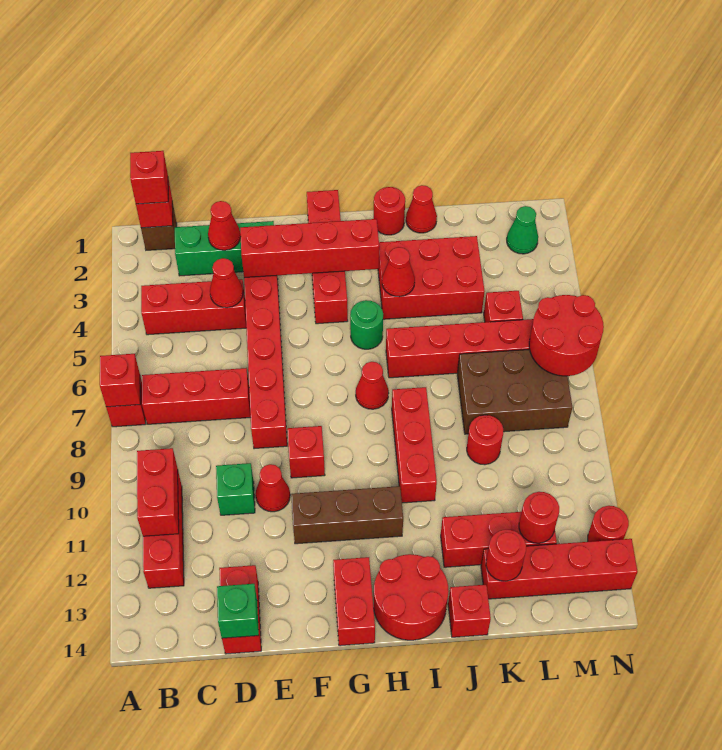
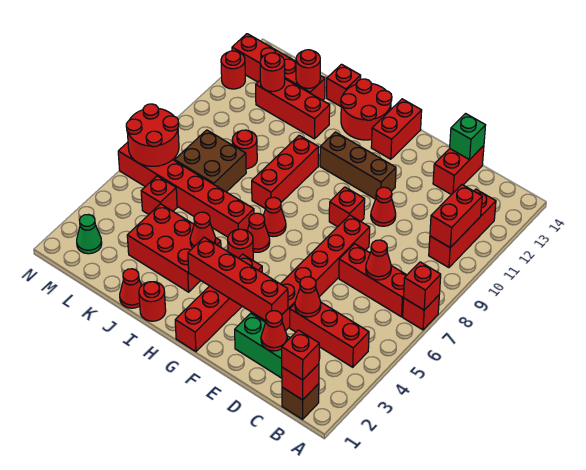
none -> red 1x1 cone [366,240,391,280]
green 1x1 brick [216,463,255,515] -> none
green 1x1 round brick [350,300,383,349] -> red 1x1 round brick [228,229,253,260]
none -> red 1x1 cone [247,213,270,252]
brown 2x3 brick [457,349,572,434] -> brown 2x2 brick [175,130,246,192]

